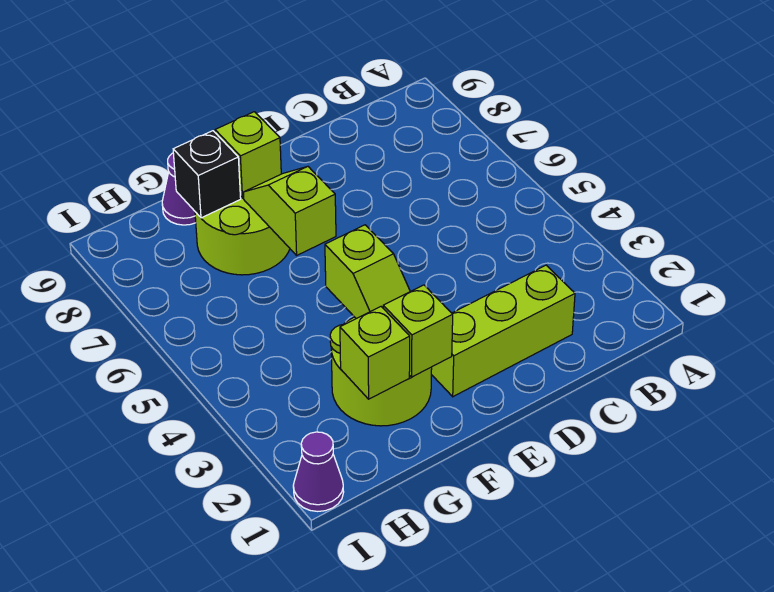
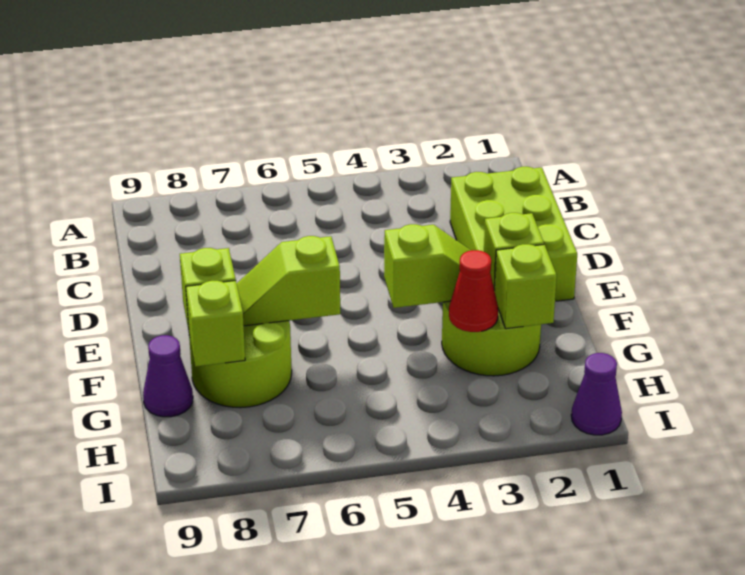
lime 1x3 brick [431,265,575,397] -> lime 2x3 brick [450,167,577,301]
none -> red 1x1 cone [449,250,498,332]
black 1x1 brick [173,131,241,218] -> lime 1x1 brick [186,281,245,367]

